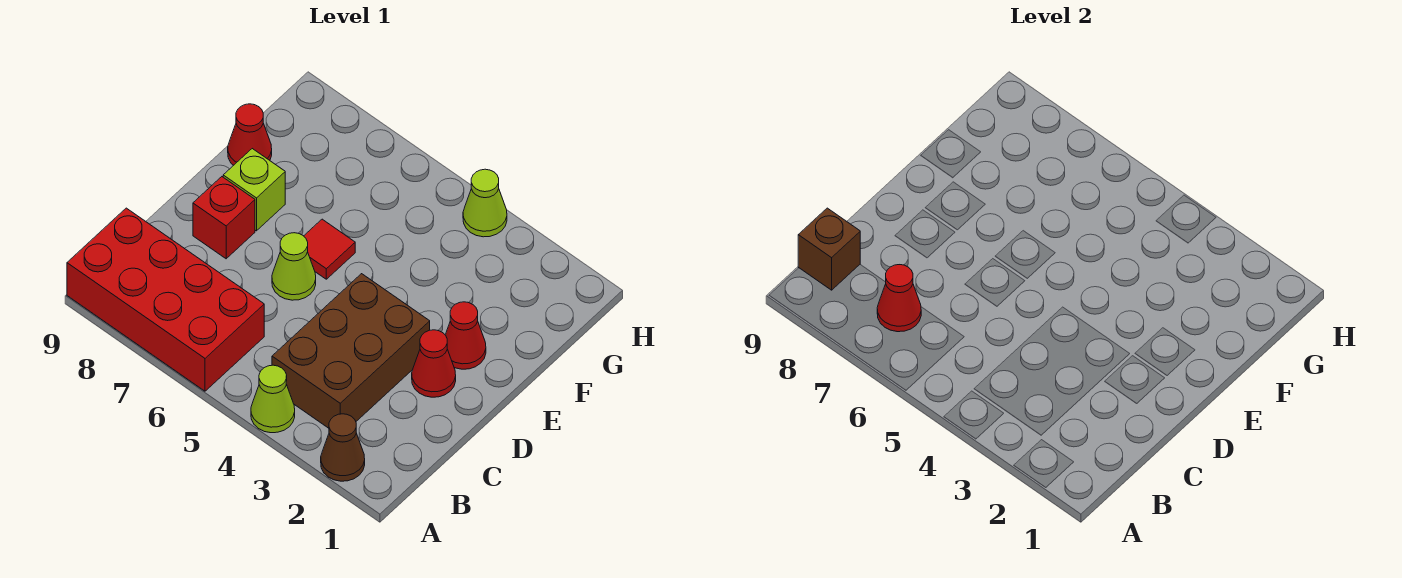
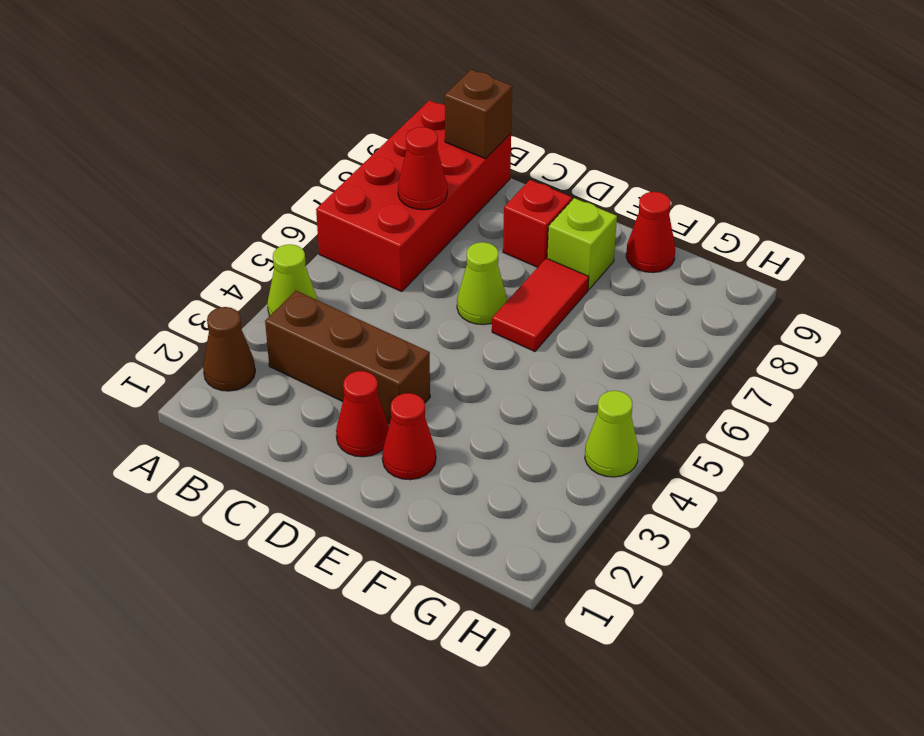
brown 2x3 brick [272,274,430,428] -> brown 1x3 brick [265,291,430,424]
red 1x1 tile [304,219,355,279] -> red 1x2 tile [492,258,589,351]

